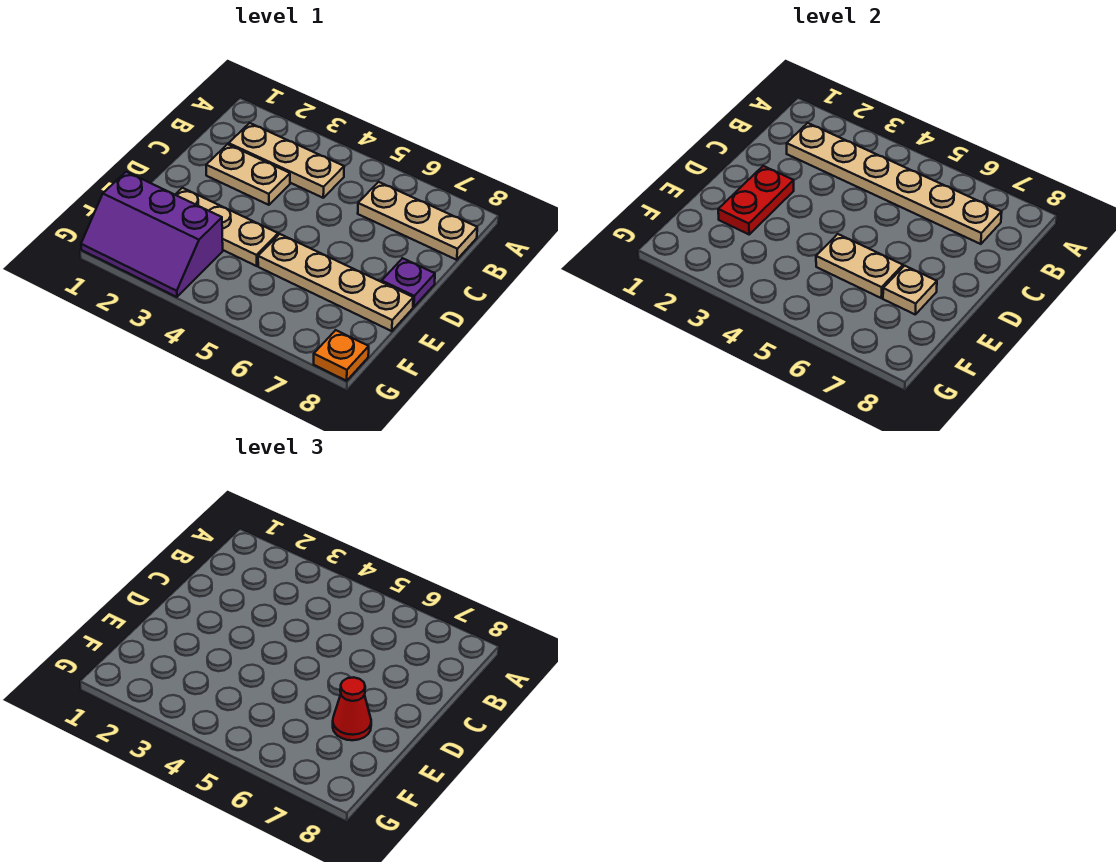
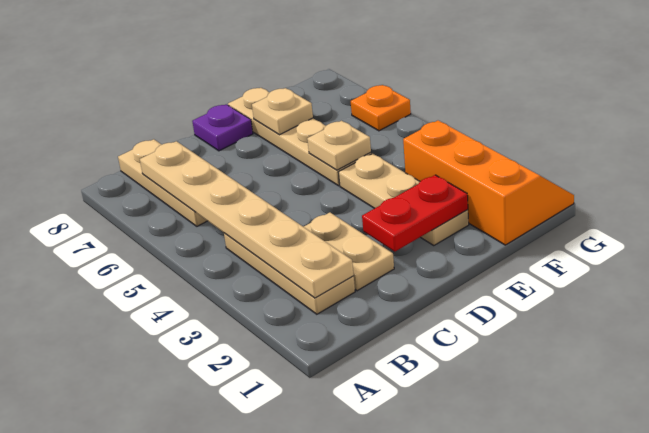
tan 1x2 plate [816,234,903,298] -> tan 1x1 plate [307,121,371,170]
red 1x1 cone [333,677,371,740] -> none
purple 2x3 slope [81,172,223,297] -> orange 2x3 slope [403,121,574,245]
orange 1x1 plate [314,330,369,381] -> orange 1x1 plate moved to [351,85,411,131]

